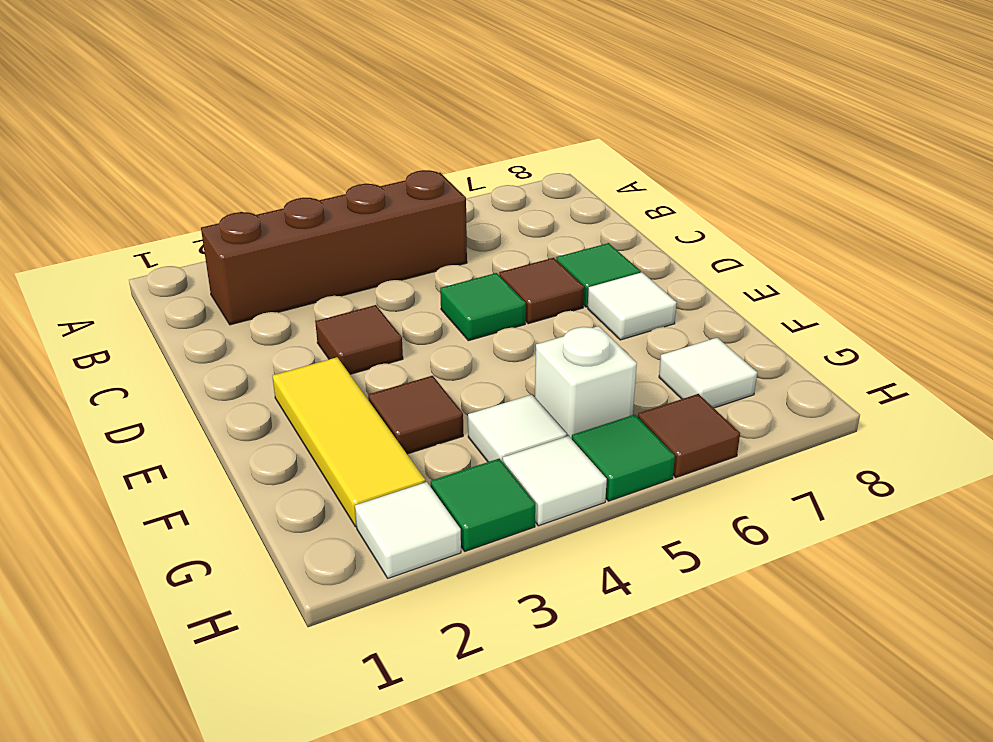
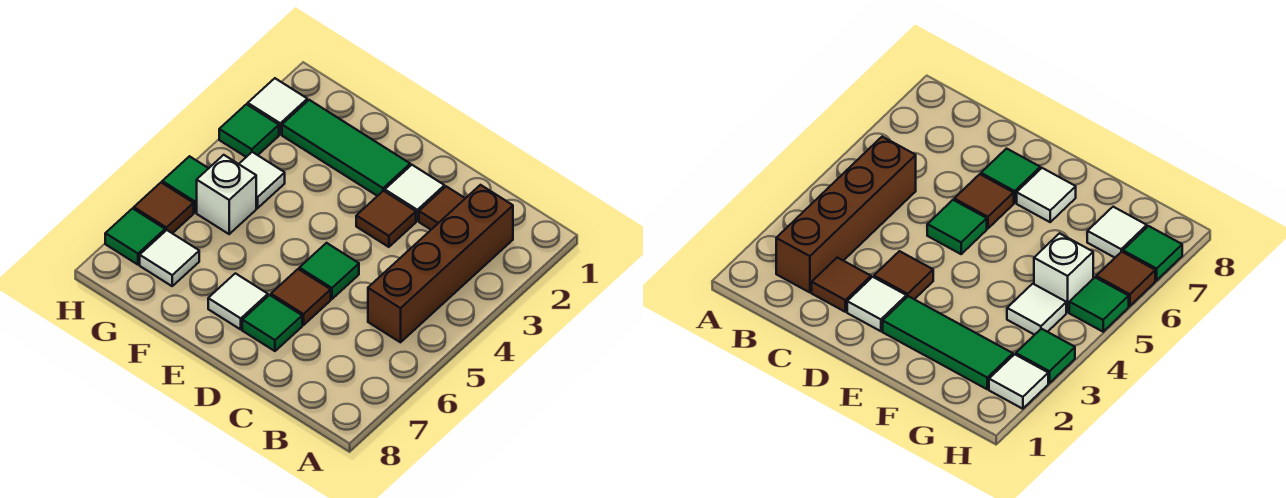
yellow 1x3 tile [273,357,425,527] -> green 1x3 tile [282,100,410,196]
brown 1x1 tile [368,376,463,454] -> brown 1x1 tile moved to [419,186,465,229]
white 1x1 tile [503,436,607,526] -> white 1x1 tile moved to [385,165,445,221]
none -> green 1x1 tile [105,208,165,265]

